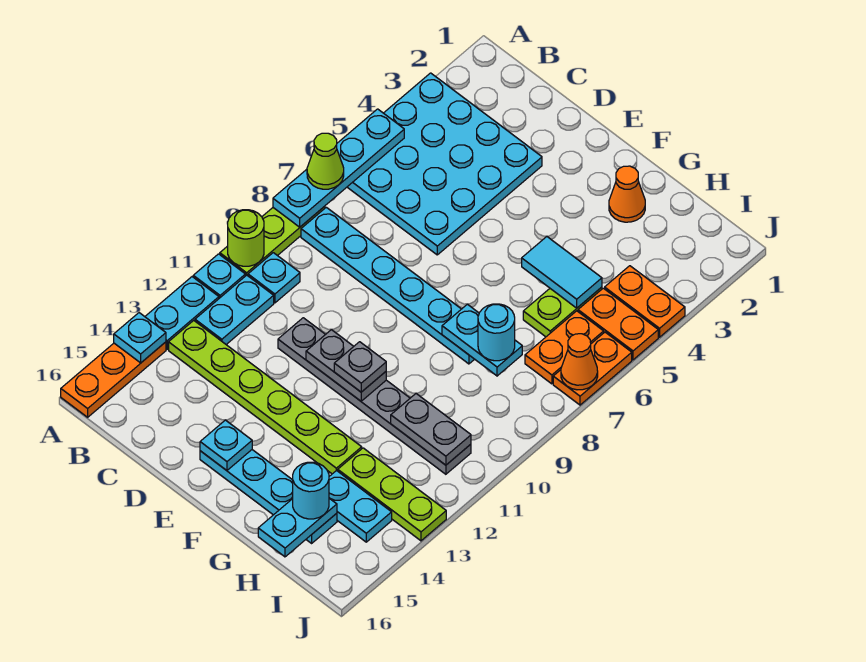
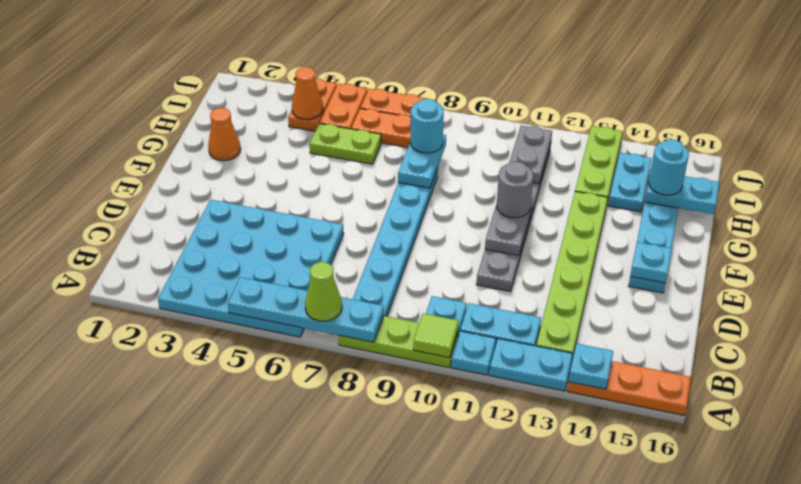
lime 1x1 round brick [228,210,264,266] -> lime 1x1 tile [413,313,459,358]
grey 1x1 plate [334,342,386,392] -> grey 1x1 round brick [497,162,533,218]
cyan 1x2 tile [522,237,602,308] -> none
orange 1x1 cone [561,334,598,390] -> orange 1x1 cone moved to [292,67,323,120]

